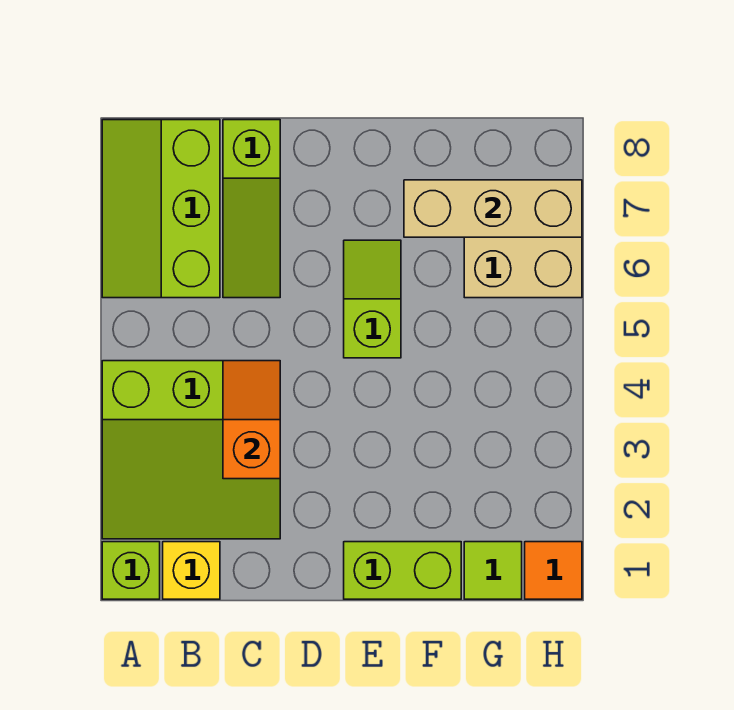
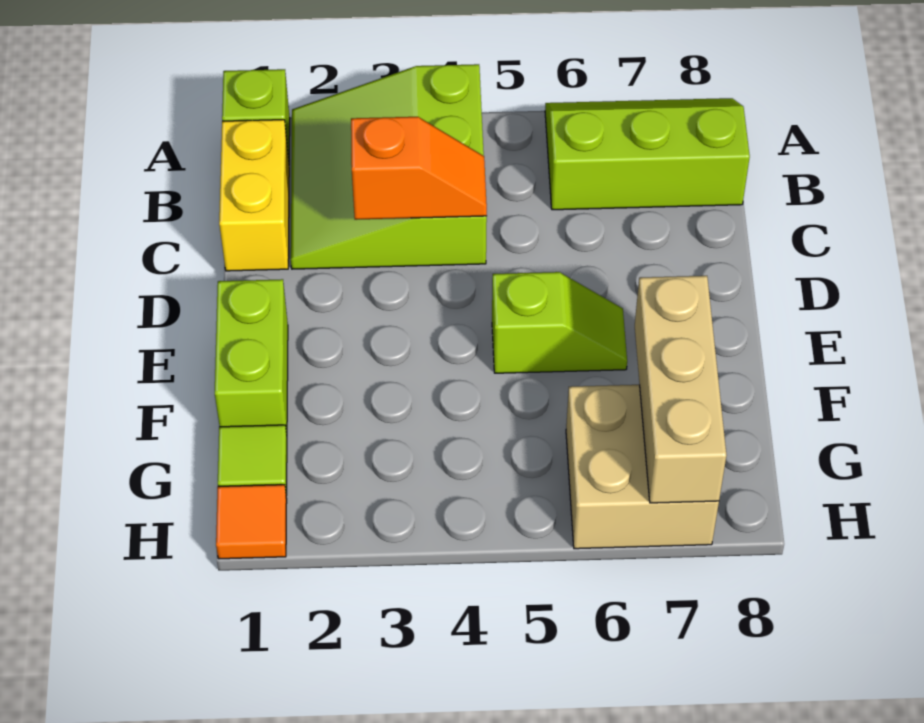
yellow 1x1 brick [163,542,220,599] -> yellow 1x2 brick [219,120,289,271]
lime 1x3 slope [223,120,280,298] -> none

